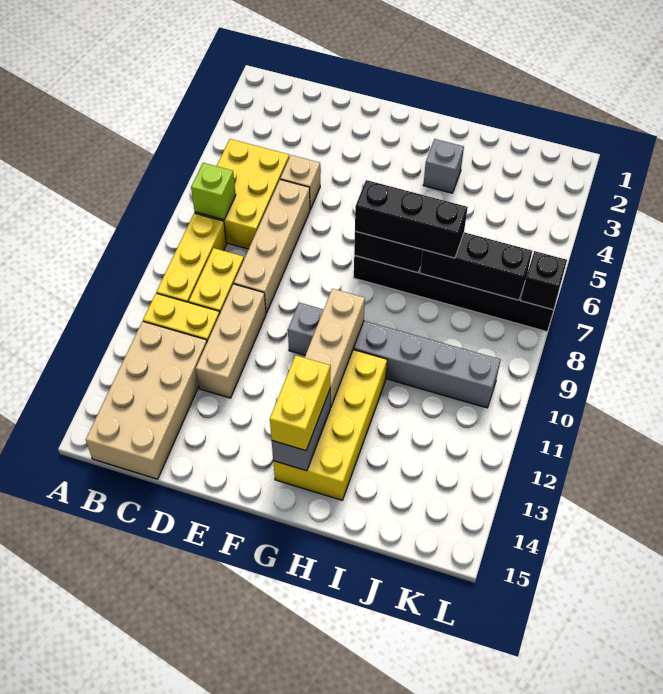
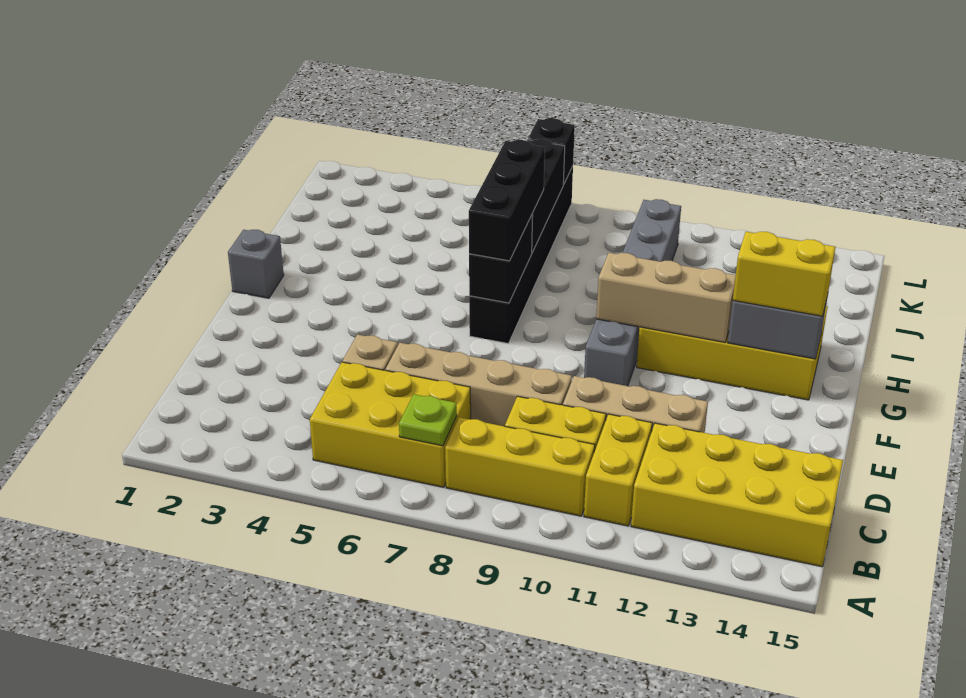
lime 1x1 brick [191,163,236,220] -> lime 1x1 plate [399,394,457,446]
tan 2x4 brick [86,321,207,479] -> yellow 2x4 brick [631,423,843,567]
grey 1x1 brick [423,139,464,193] -> grey 1x1 brick moved to [228,230,284,298]

